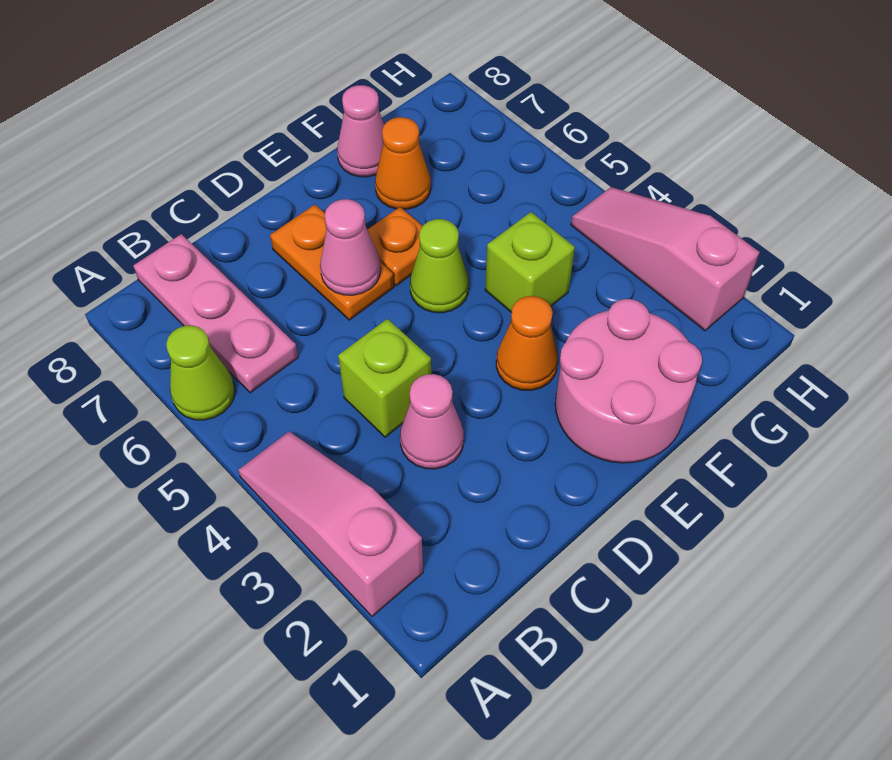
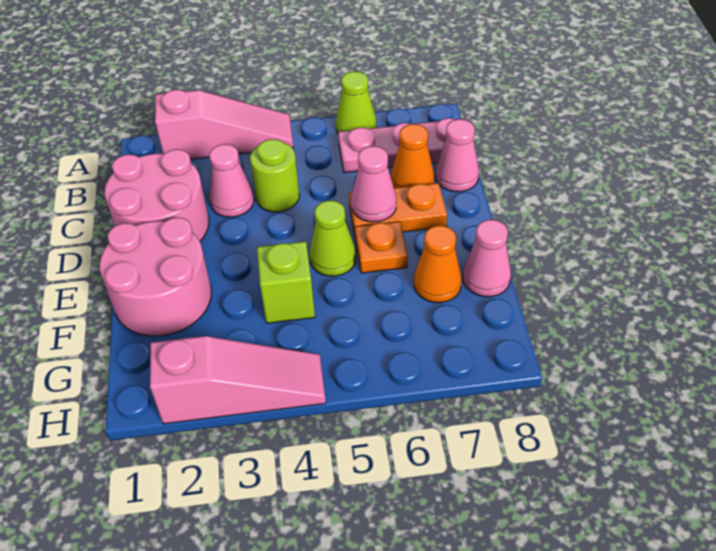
none -> pink 2x2 round brick [105,149,209,241]
lime 1x1 brick [338,319,431,437] -> lime 1x1 round brick [250,139,299,212]
none -> pink 1x1 cone [436,119,479,192]
orange 1x1 cone [496,296,558,390] -> orange 1x1 cone moved to [391,124,434,188]

